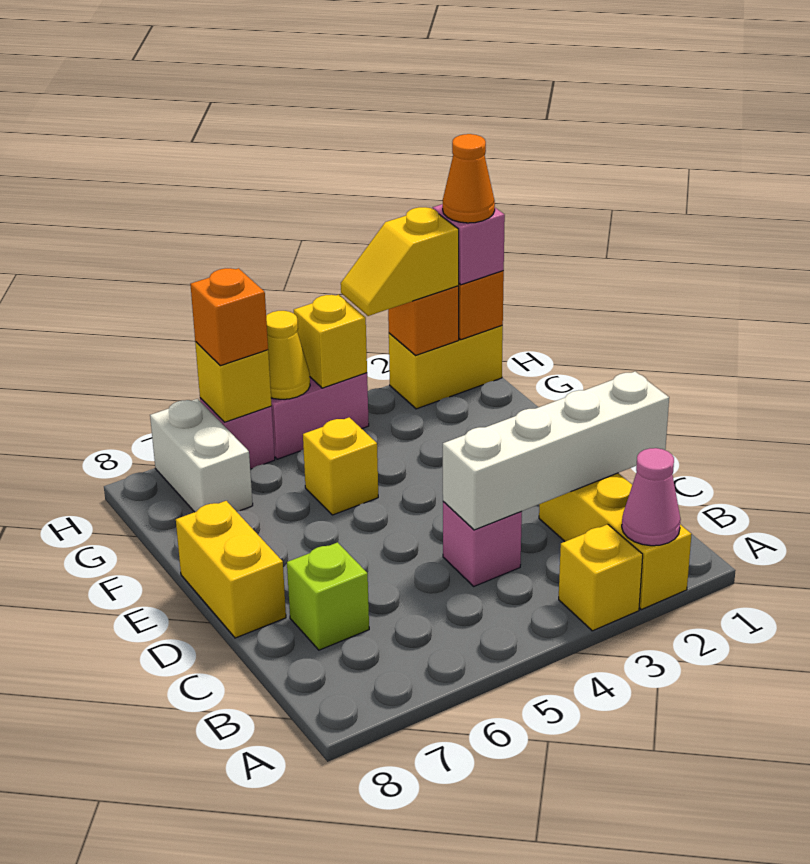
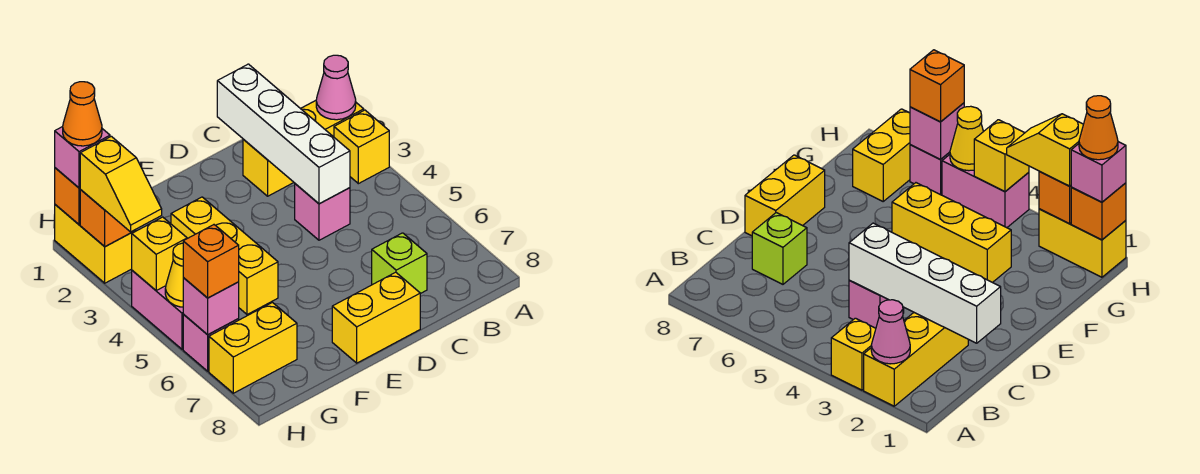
yellow 1x1 brick [303,417,378,515] -> yellow 1x3 brick [171,197,278,314]
white 1x2 brick [150,399,253,512] -> yellow 1x2 brick [209,302,297,393]
yellow 1x1 brick [195,342,272,422] -> pink 1x1 brick [183,278,239,335]

